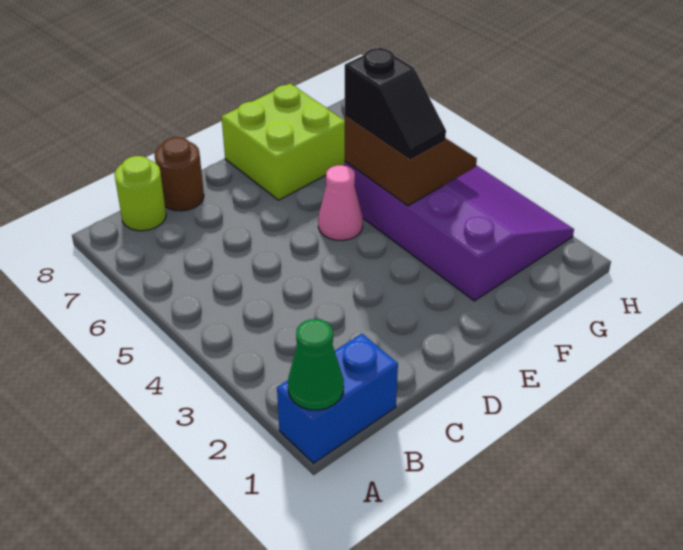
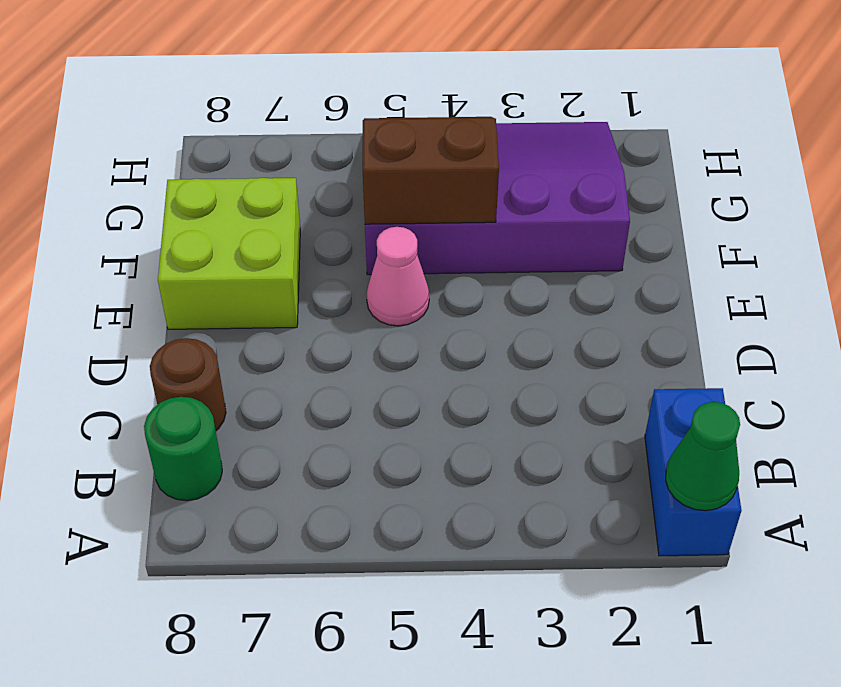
lime 1x1 round brick [114,156,166,231] -> green 1x1 round brick [144,397,222,501]
black 1x2 slope [345,47,446,158] -> none

